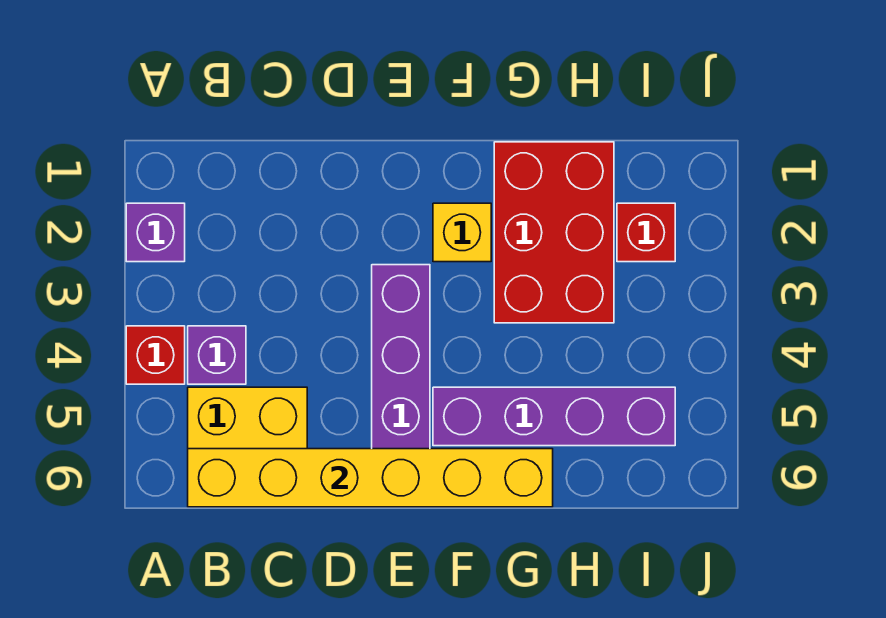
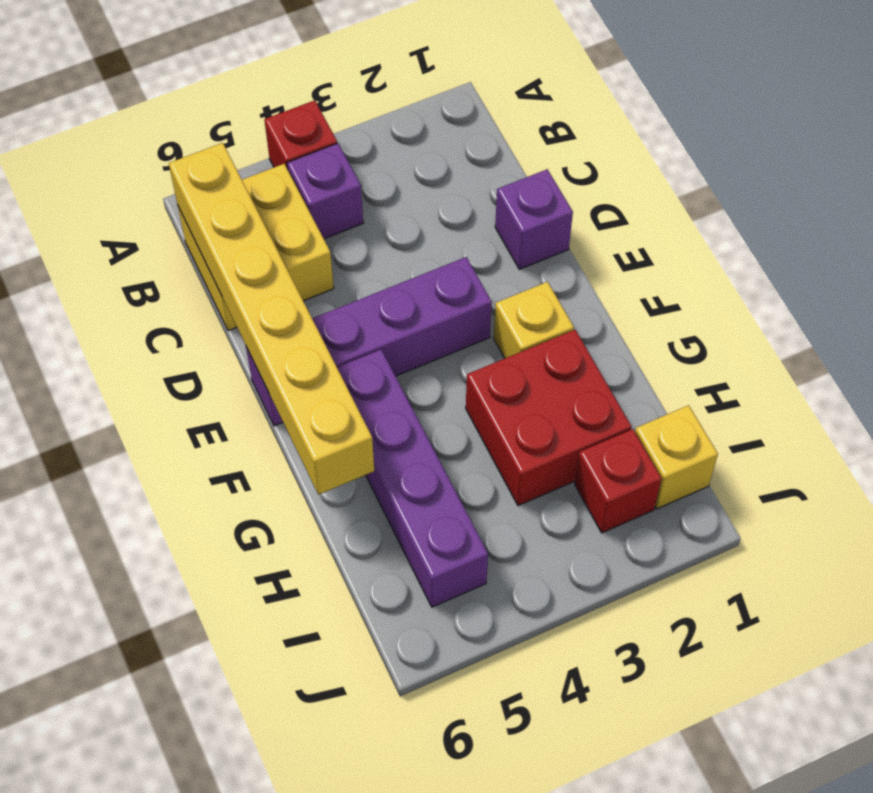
purple 1x1 brick [126,203,185,262] -> purple 1x1 brick moved to [495,169,573,269]
red 2x3 brick [494,142,614,323] -> red 2x2 brick [466,330,631,506]
none -> yellow 1x1 brick [635,405,718,509]

